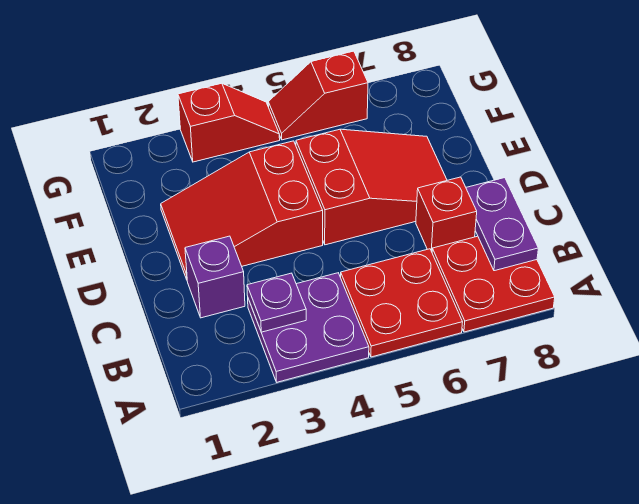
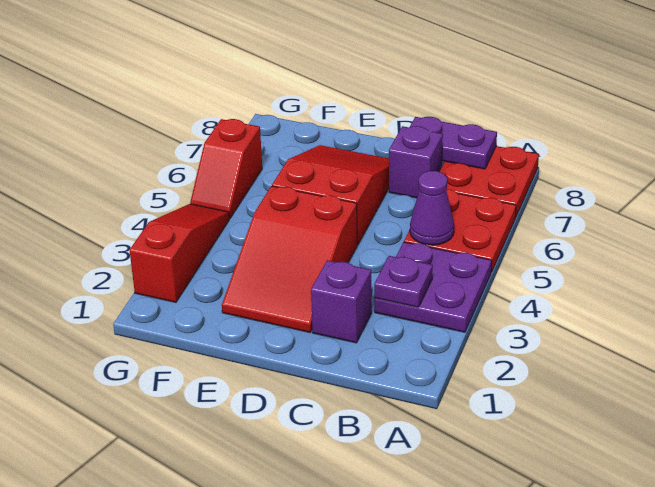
none -> purple 1x1 cone [410,171,454,245]
red 1x1 brick [416,177,477,252] -> purple 1x1 brick [389,126,443,198]
red 1x2 slope [178,83,280,162] -> red 1x3 slope [130,204,229,302]

